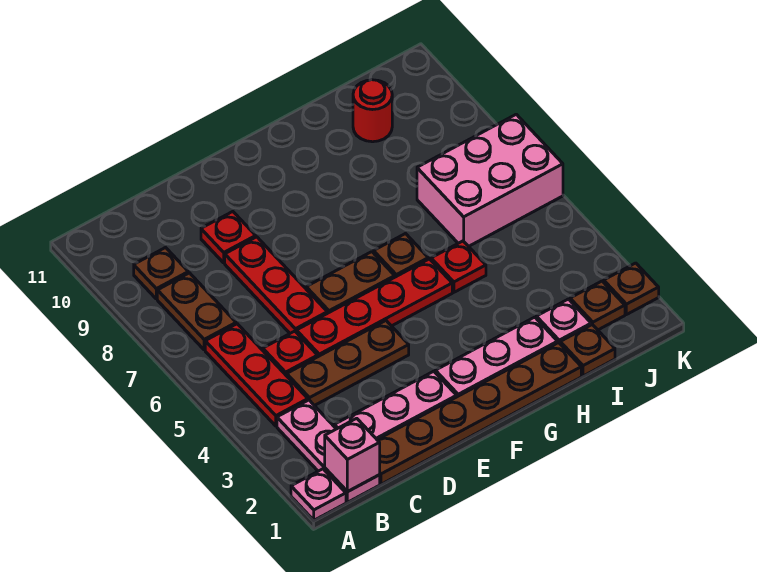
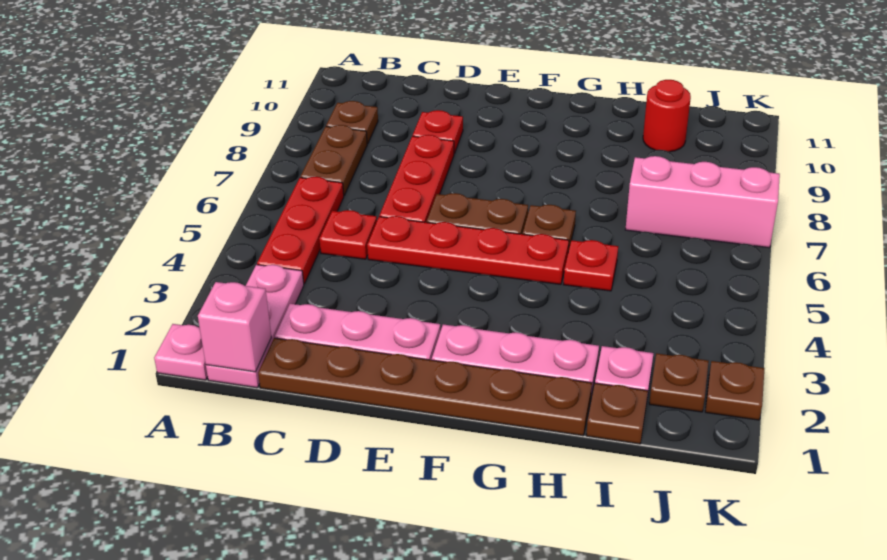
brown 1x3 plate [287,321,409,406] -> none
pink 2x3 brick [417,114,563,246] -> pink 1x3 brick [625,156,780,248]

